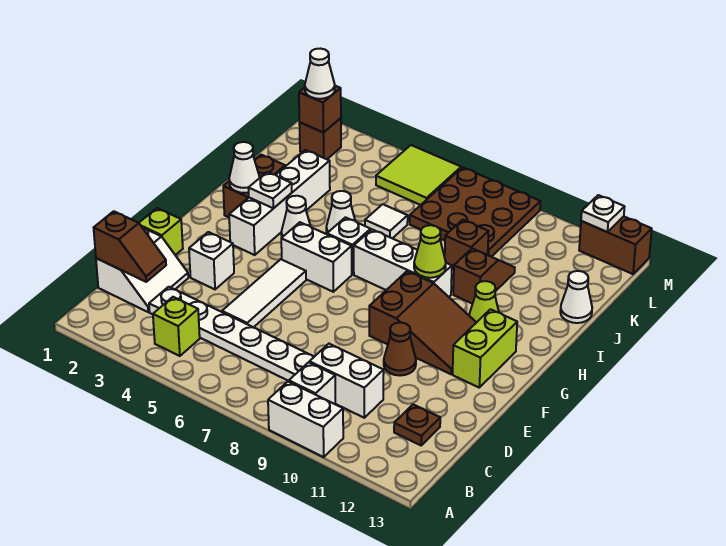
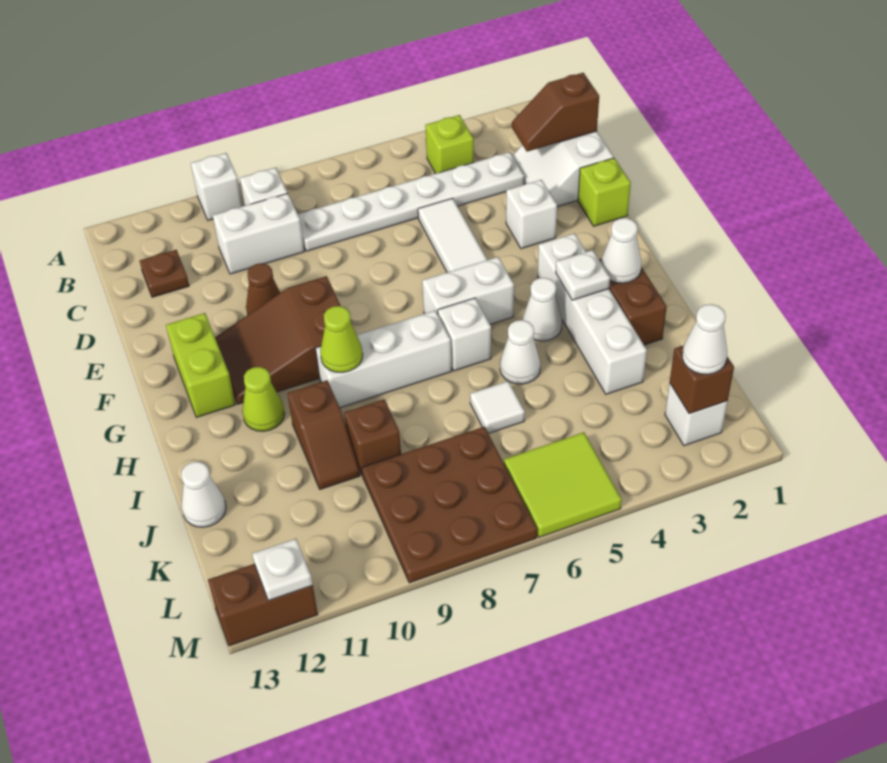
white 1x2 brick [268,382,343,457] -> white 1x1 brick [191,153,243,220]
brown 1x1 brick [299,118,341,159] -> white 1x1 brick [665,383,728,446]

